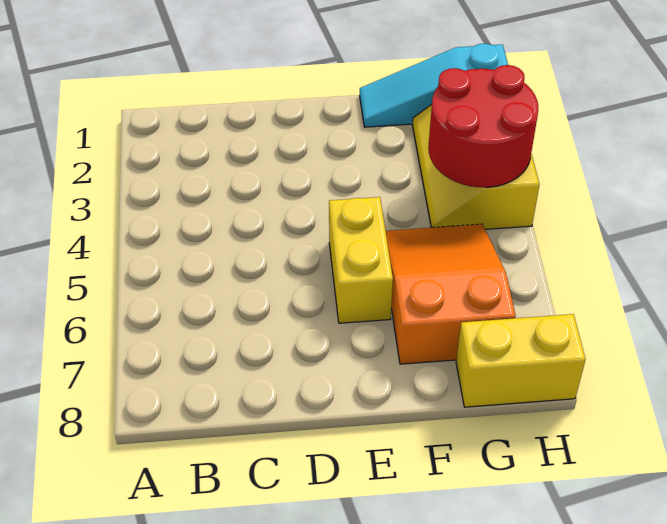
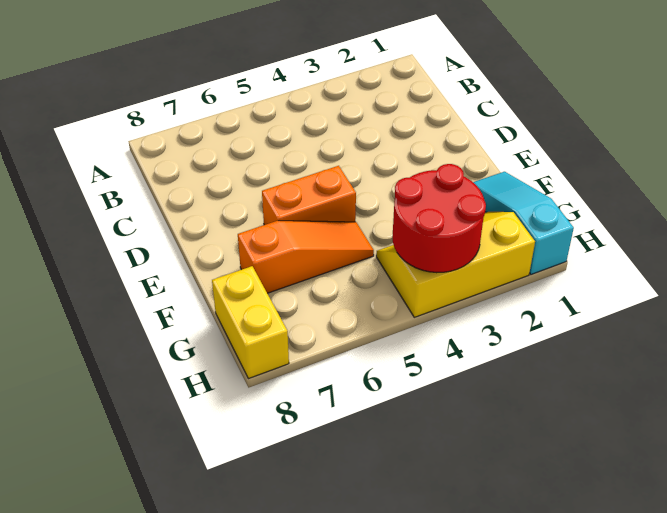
yellow 1x2 brick [329,197,393,323] -> orange 1x2 brick [262,166,356,225]
orange 2x3 slope [386,224,516,364] -> orange 1x3 slope [238,221,374,293]

